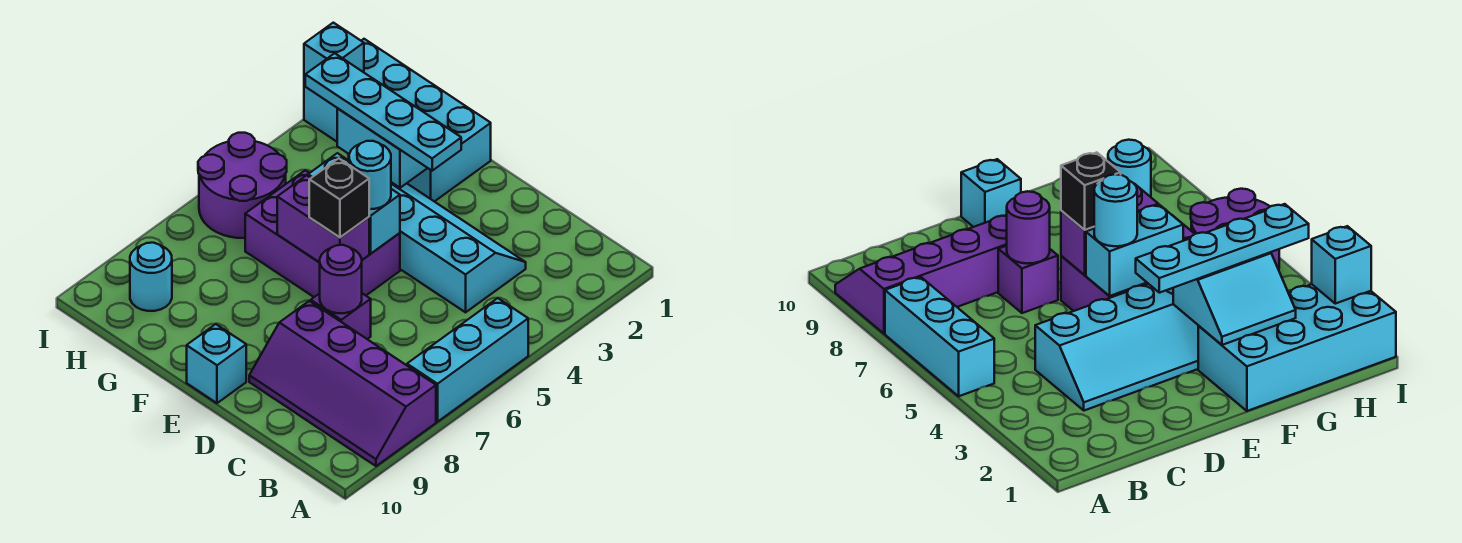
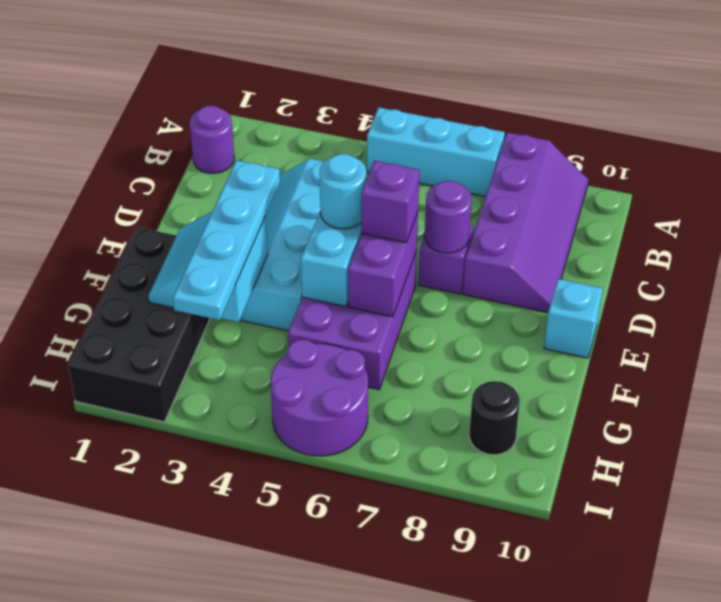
none -> purple 1x1 round brick [190,106,234,173]
black 1x1 brick [309,158,369,237] -> purple 1x1 brick [362,161,420,243]
cyan 2x4 brick [304,39,491,202] -> black 2x4 brick [68,227,210,422]
cyan 1x1 round brick [130,243,172,311] -> black 1x1 round brick [469,381,520,455]
cyan 1x1 brick [304,23,364,82] -> none

